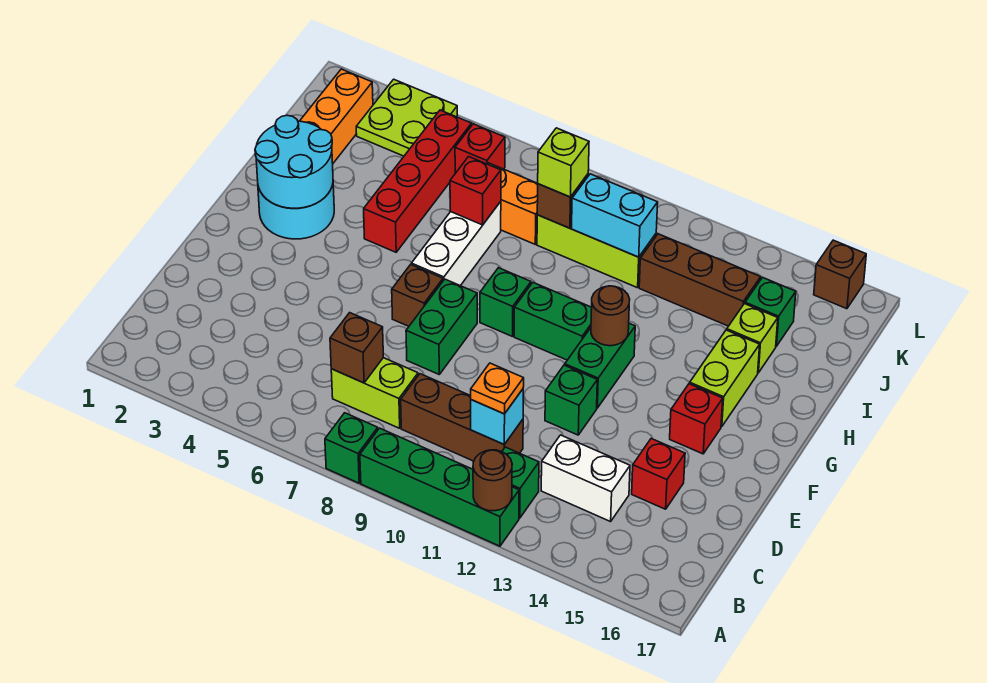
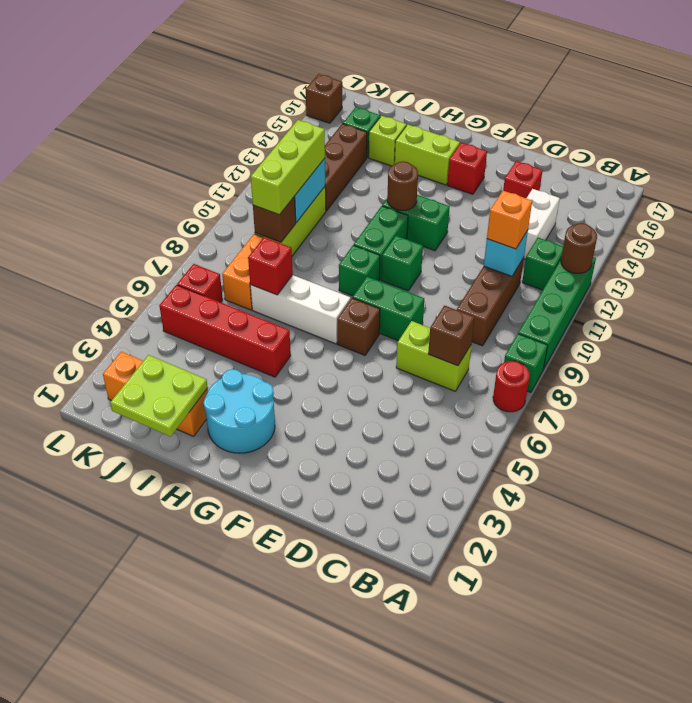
none -> red 1x1 round brick [493,361,530,412]
lime 1x2 brick [331,358,418,428] -> lime 1x2 brick turned to [396,321,471,391]
orange 1x1 plate [471,363,524,414] -> orange 1x1 brick [487,191,532,249]
green 1x1 brick [545,365,597,435] -> green 1x1 brick moved to [381,236,423,291]
cyan 2x2 round brick [255,115,333,208] -> none
lime 1x1 brick [538,128,589,197] -> lime 1x3 brick [251,120,325,215]
lime 2x2 plate [356,79,457,156] -> lime 2x2 plate moved to [110,355,208,436]

